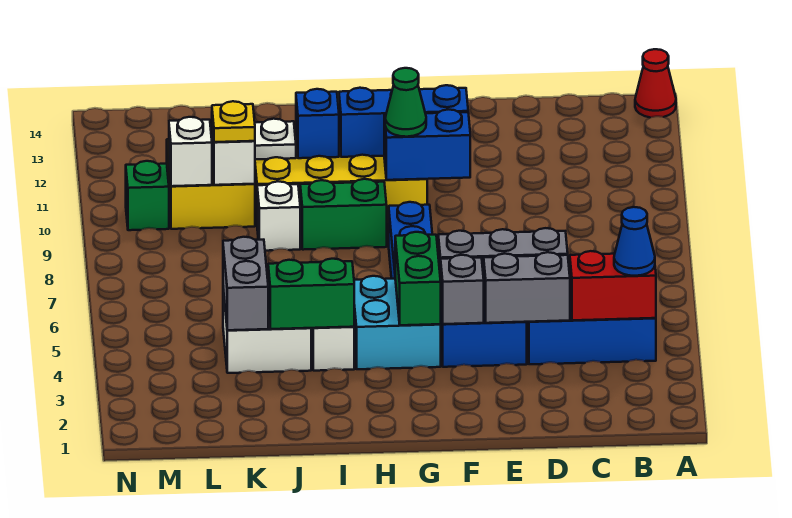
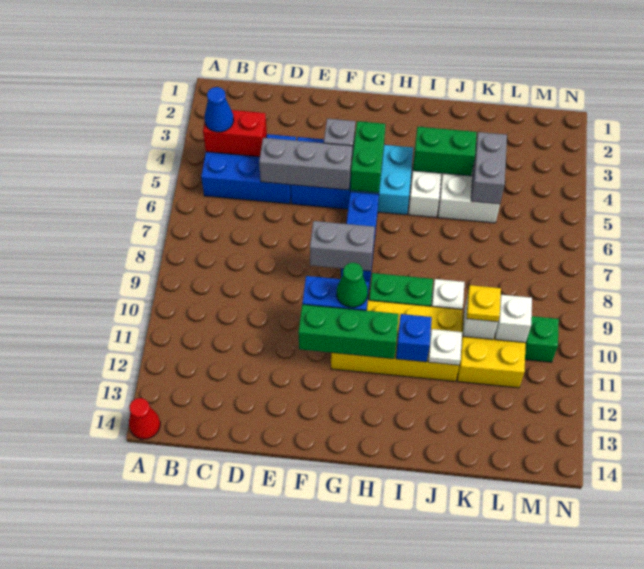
grey 1x2 brick [484,252,570,323] -> grey 1x2 brick moved to [310,221,375,271]
blue 1x3 brick [339,85,468,157] -> green 1x3 brick [298,304,399,359]

